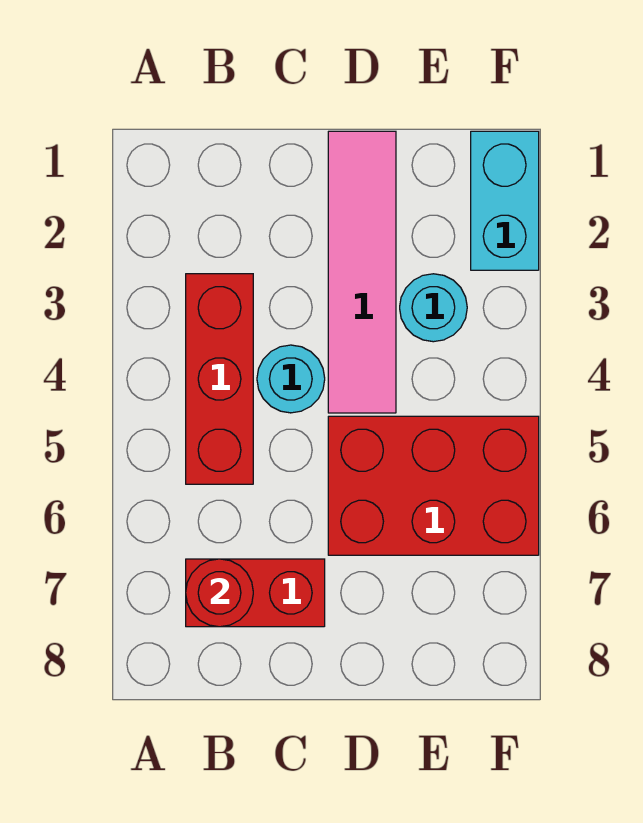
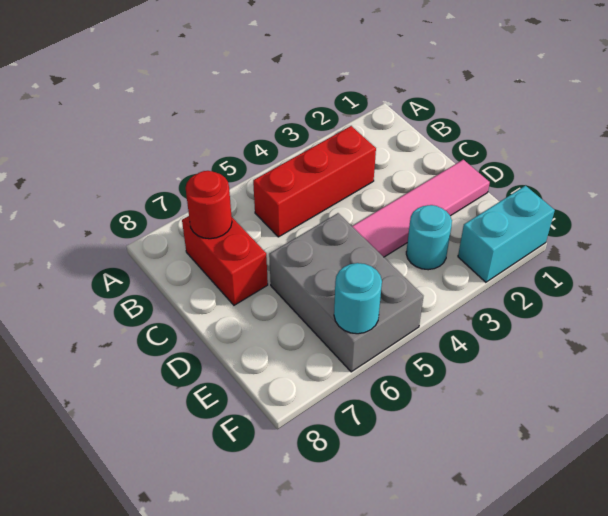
cyan 1x1 round brick [257,345,325,413] -> cyan 1x1 round brick moved to [334,263,382,334]
red 2x3 brick [328,416,539,555] -> grey 2x3 brick [269,213,423,372]

